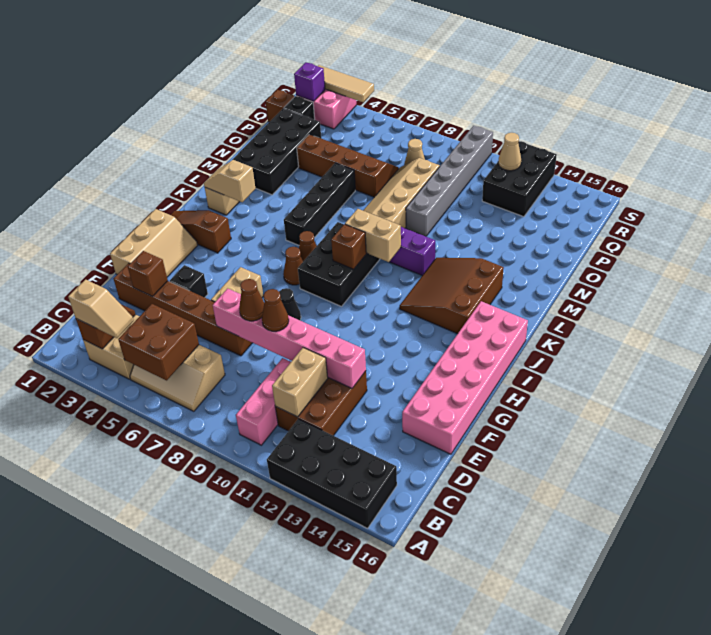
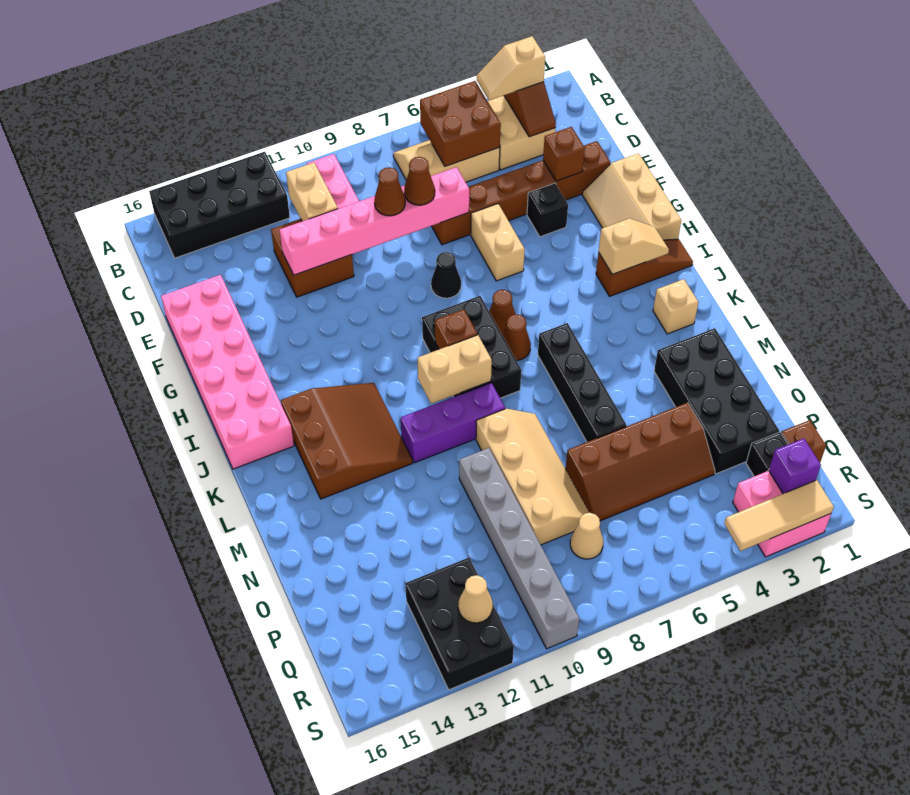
brown 2x3 brick [275,371,367,436] -> brown 2x2 brick [271,219,354,297]
tan 1x2 slope [204,160,256,202] -> tan 1x2 slope moved to [599,218,669,274]

